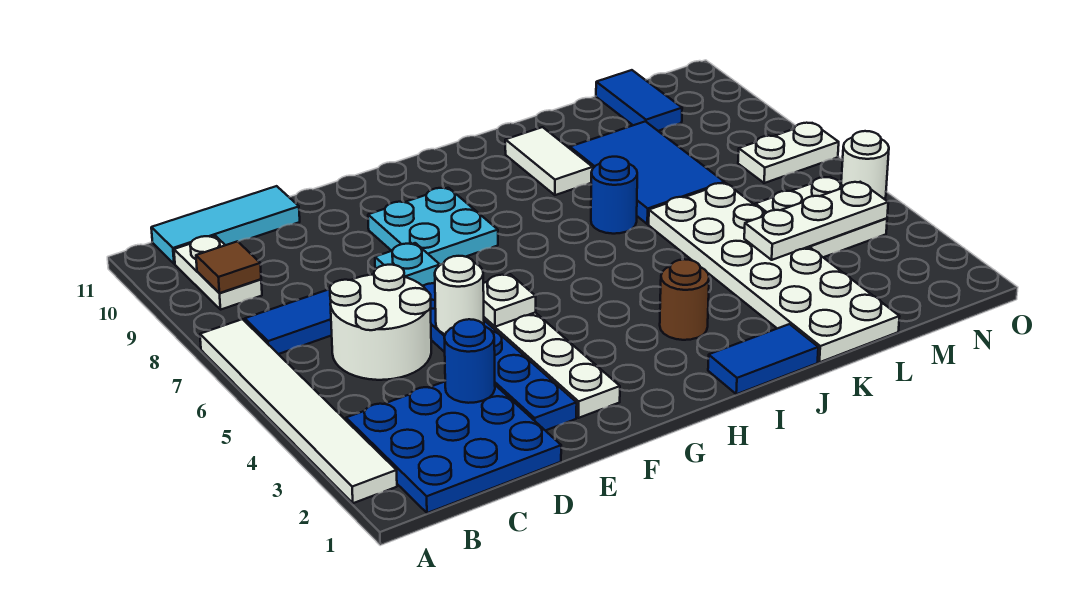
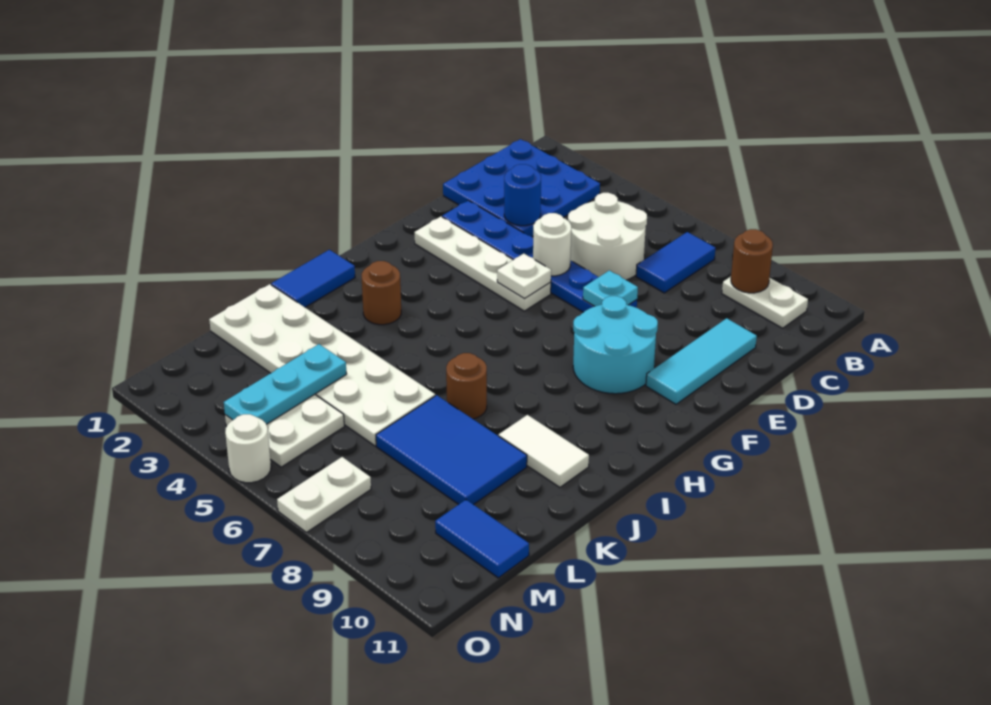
white 1x6 tile [200,319,397,503] -> none
brown 1x1 tile [196,241,261,293] -> brown 1x1 round brick [731,229,773,293]
cyan 1x3 tile [151,186,300,264] -> cyan 1x3 tile moved to [646,318,757,404]
cyan 2x2 plate [368,188,498,264] -> cyan 2x2 round brick [573,296,658,394]
blue 1x1 round brick [591,157,637,234] -> brown 1x1 round brick [446,353,487,419]
white 1x3 plate [744,182,888,260] -> cyan 1x3 plate [224,344,347,424]

